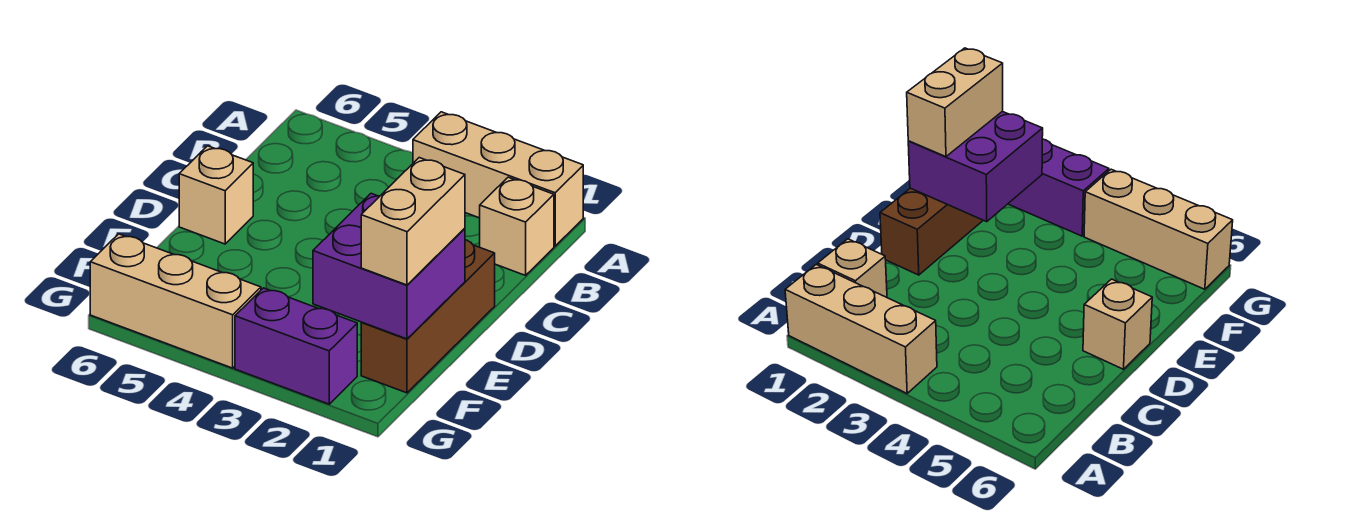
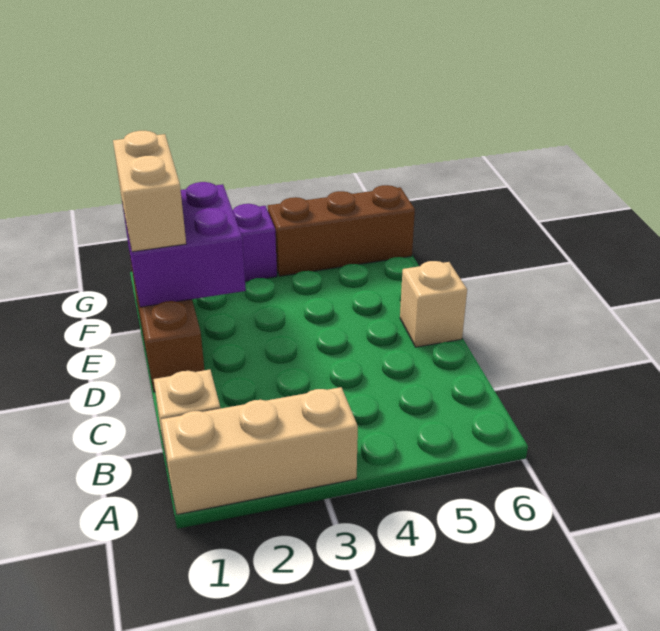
tan 1x3 brick [90,234,261,368] -> brown 1x3 brick [268,185,415,276]

